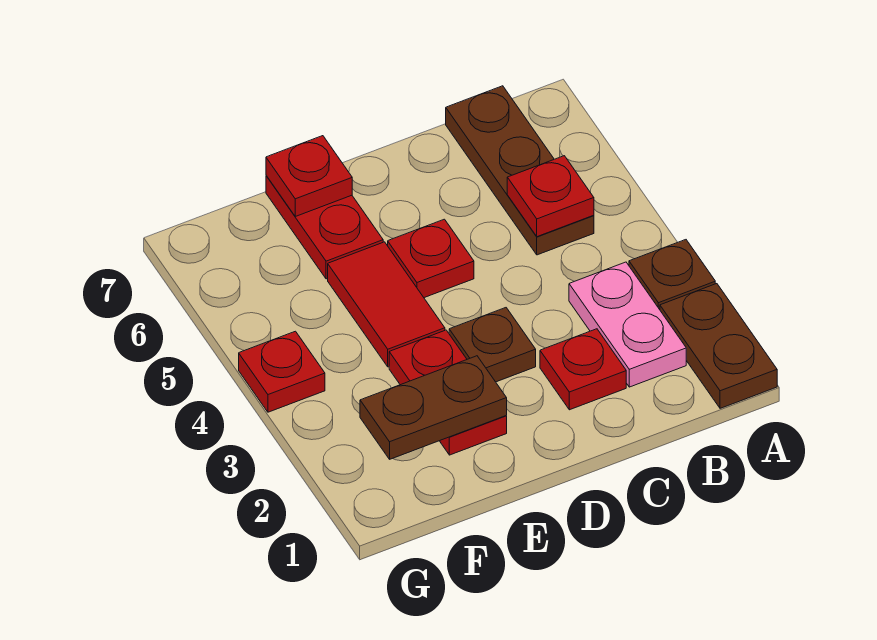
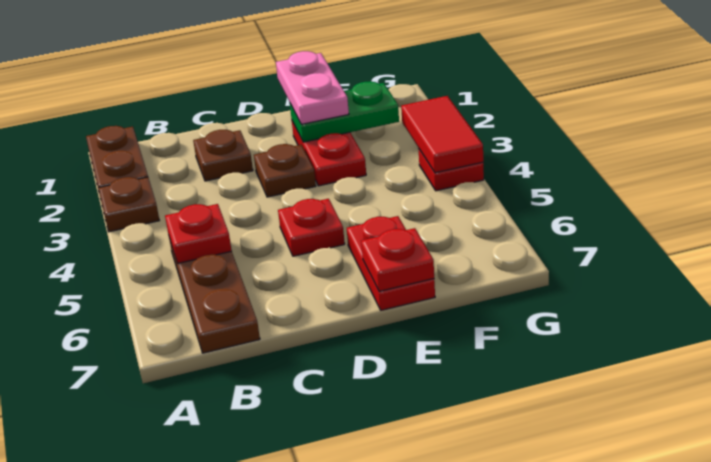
pink 1x2 plate [569,262,686,387] -> pink 1x2 plate moved to [276,51,349,124]
red 1x1 plate [540,329,626,410] -> brown 1x1 plate [193,130,253,181]
brown 1x2 plate [360,356,507,459] -> green 1x2 plate [290,81,399,142]
red 1x2 tile [328,242,445,367] -> red 1x2 tile moved to [401,96,483,173]

